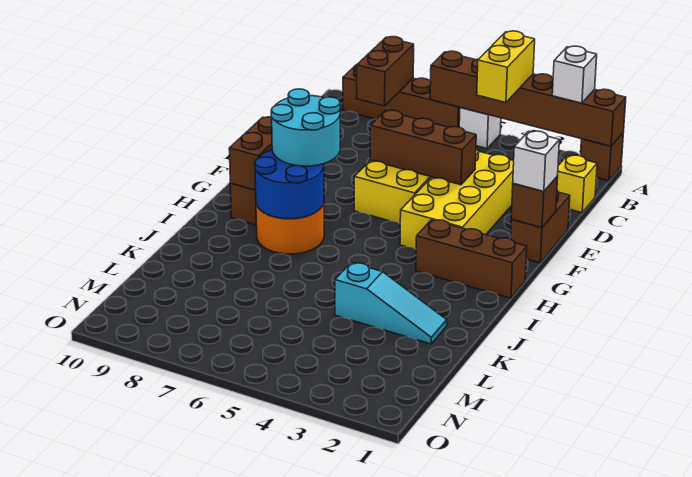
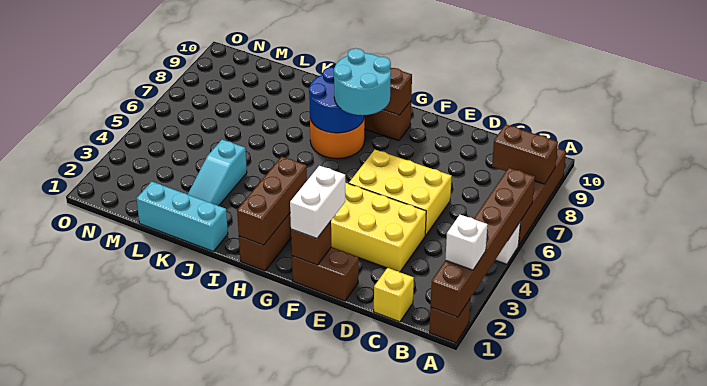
yellow 1x2 brick [477,31,535,103] -> none
brown 1x3 brick [370,110,476,185] -> brown 1x3 brick moved to [237,157,307,245]
white 1x1 brick [513,131,559,192] -> white 1x2 brick [290,166,346,238]
none -> cyan 1x3 brick [136,182,228,251]

